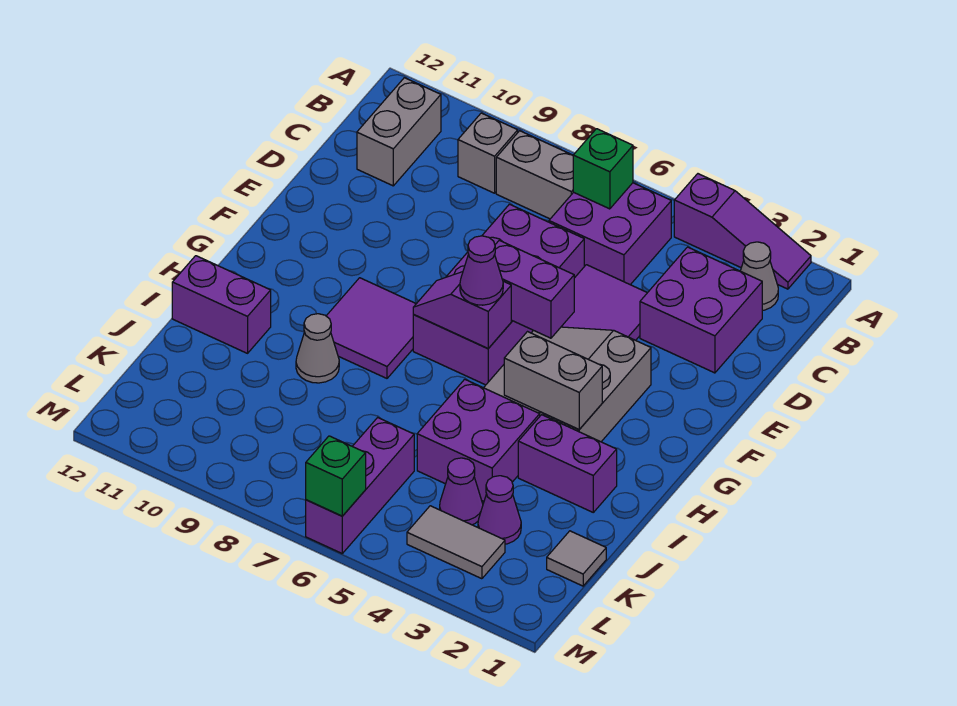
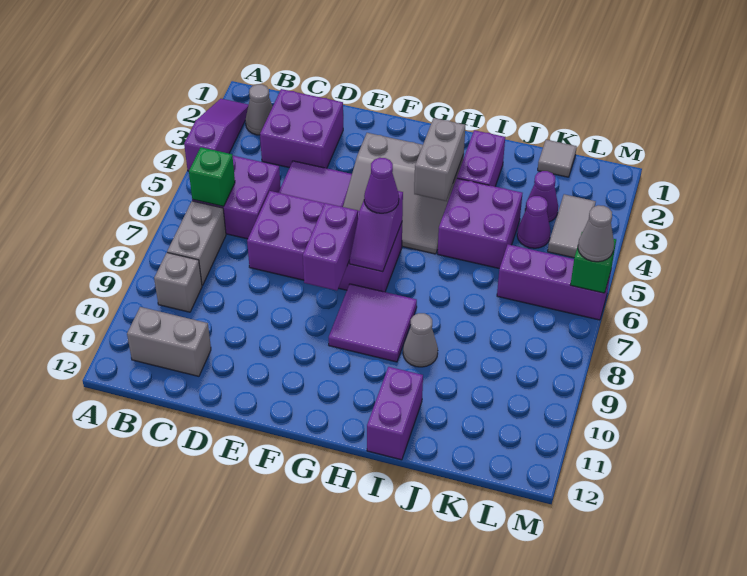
purple 1x2 brick [495,240,574,338] -> purple 1x2 brick moved to [303,203,358,291]
none -> grey 1x1 cone [578,205,614,262]

